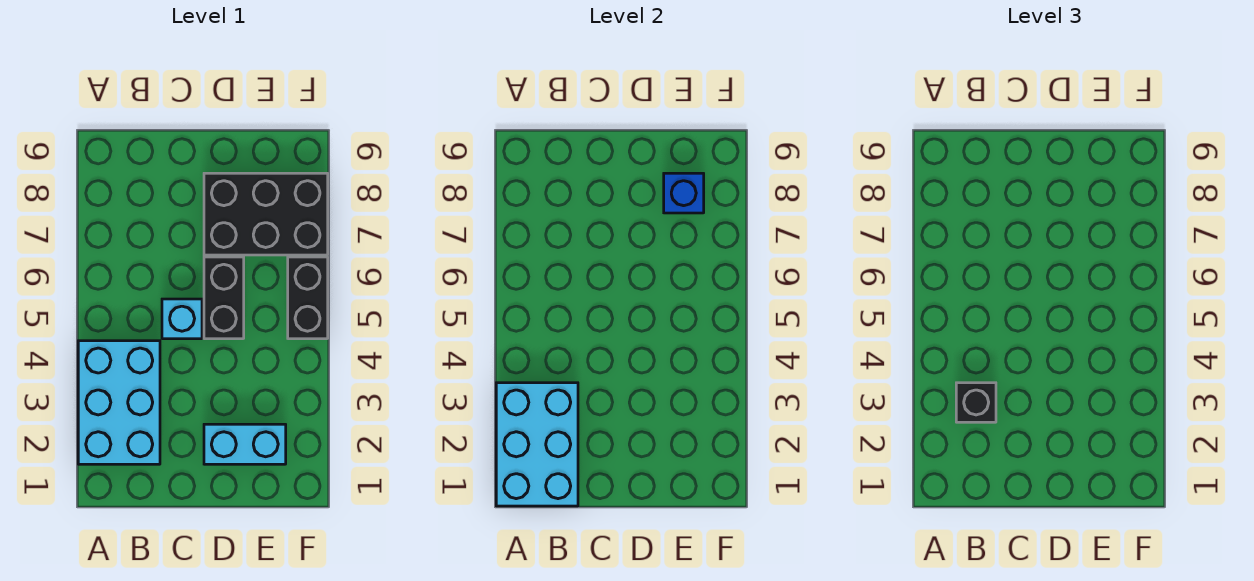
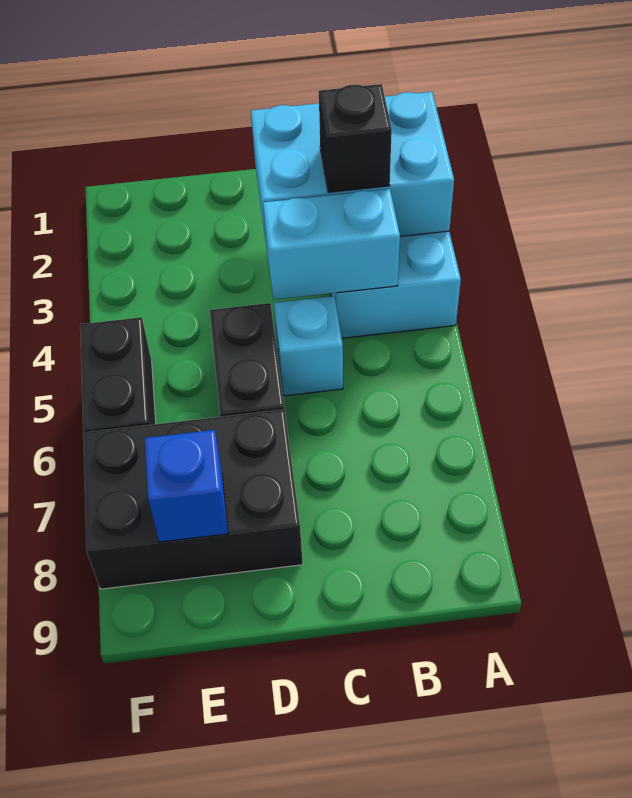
cyan 2x3 brick [496,383,578,506] -> cyan 2x3 brick turned to [251,92,454,247]
cyan 1x2 brick [204,424,286,464] -> cyan 1x2 brick moved to [263,189,400,300]

